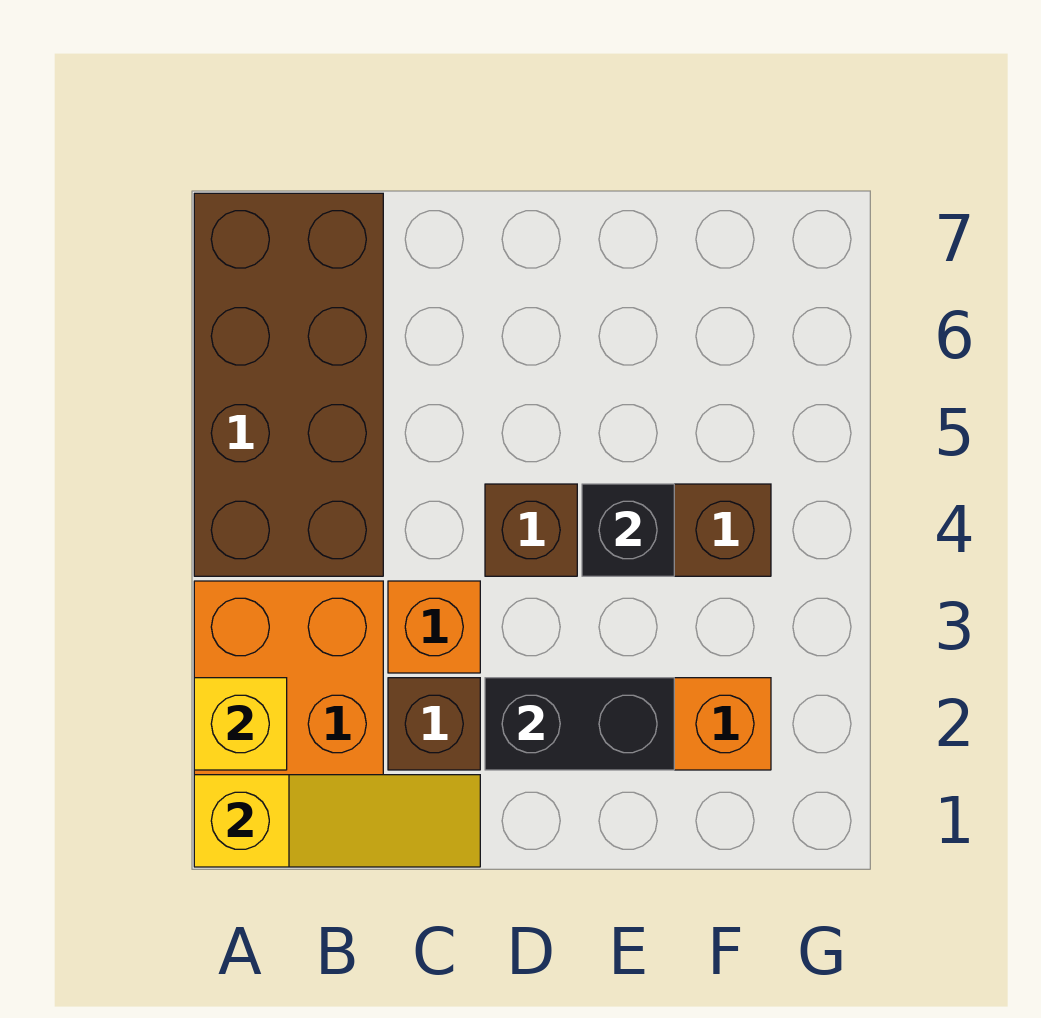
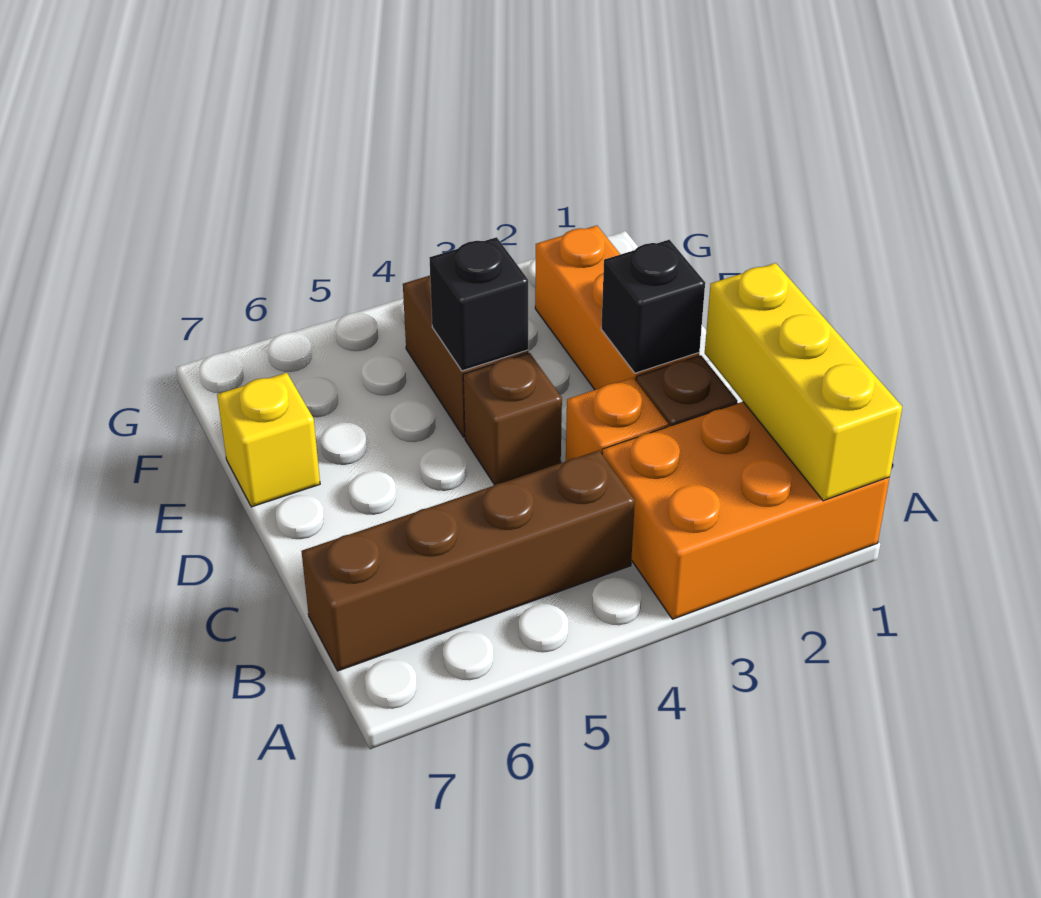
yellow 1x3 slope [194,775,480,867] -> yellow 1x3 brick [705,263,902,501]
yellow 1x1 brick [194,678,287,770] -> yellow 1x1 brick moved to [217,373,320,507]
brown 2x4 brick [194,193,383,576] -> brown 1x4 brick [302,450,635,671]
black 1x2 brick [485,678,674,770] -> black 1x1 brick [601,240,705,373]

